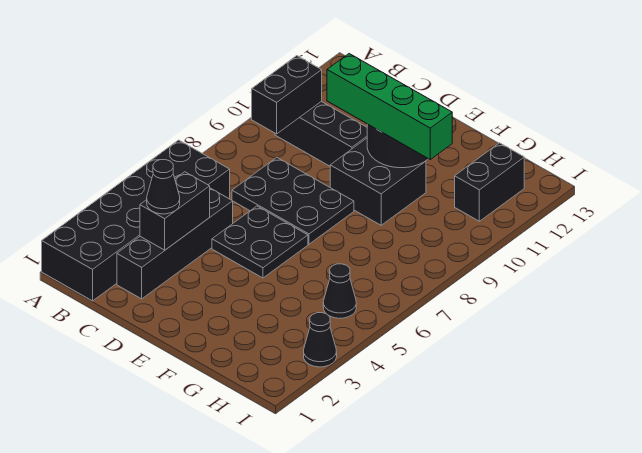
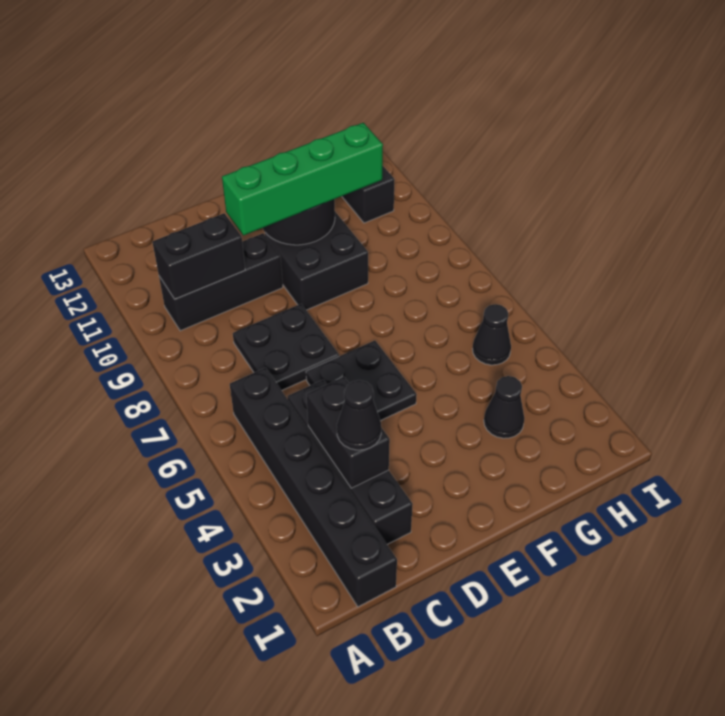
black 2x6 brick [42,140,230,301] -> black 1x6 brick [230,368,397,607]
black 1x2 brick [252,56,322,134] -> black 1x2 brick turned to [152,213,245,299]
black 2x3 plate [232,157,354,244] -> black 2x2 plate [233,304,339,390]
black 1x1 cone [304,313,337,367] -> black 1x1 cone moved to [484,376,524,438]

